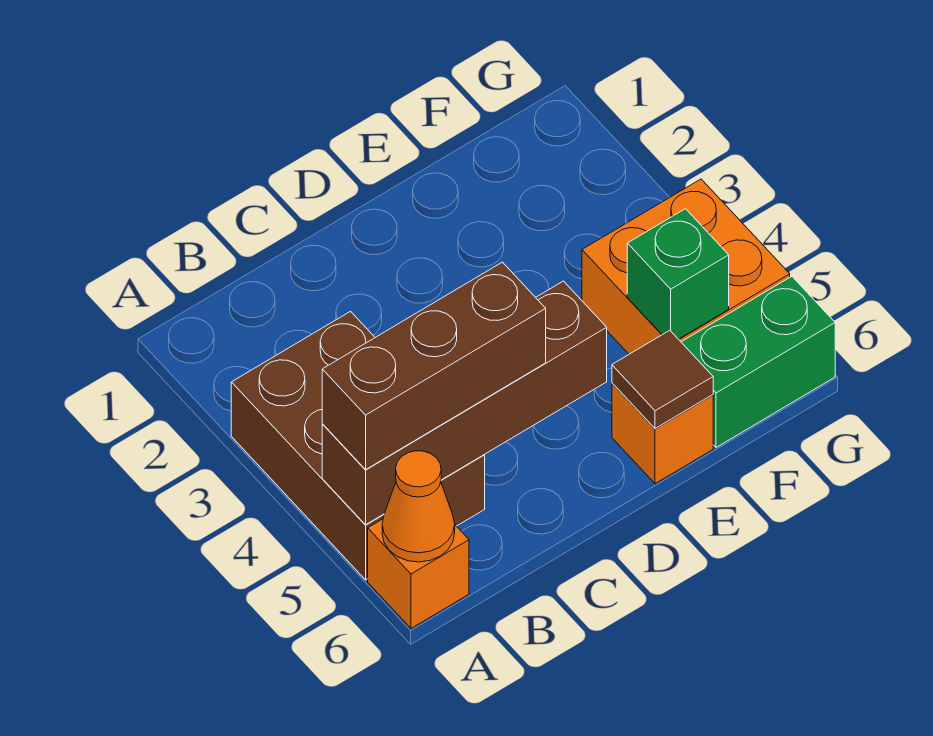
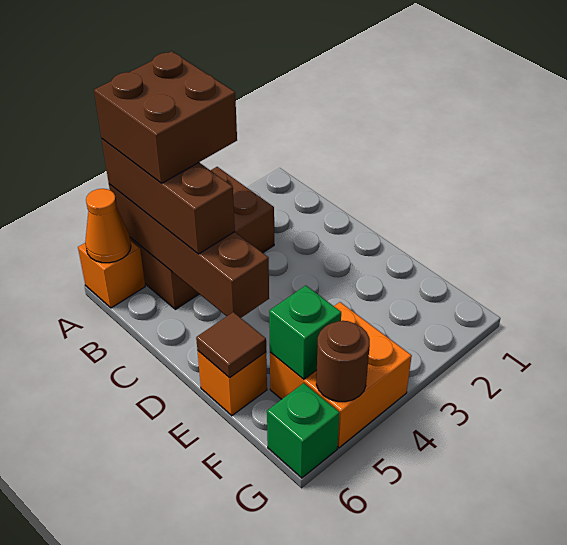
none -> brown 2x2 brick [94,51,237,183]
green 1x2 brick [681,276,835,447] -> green 1x1 brick [267,383,340,478]
none -> brown 1x1 round brick [316,321,370,402]

